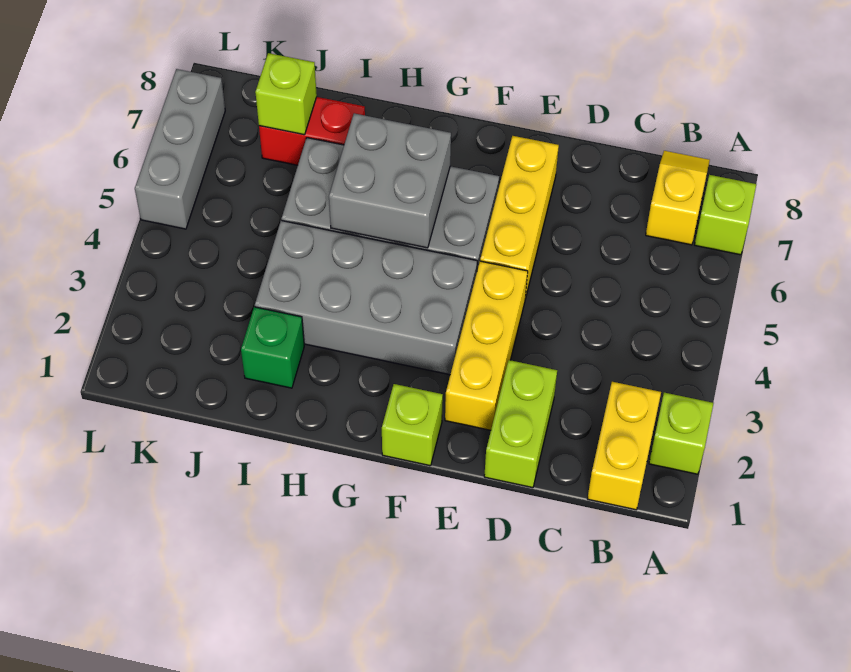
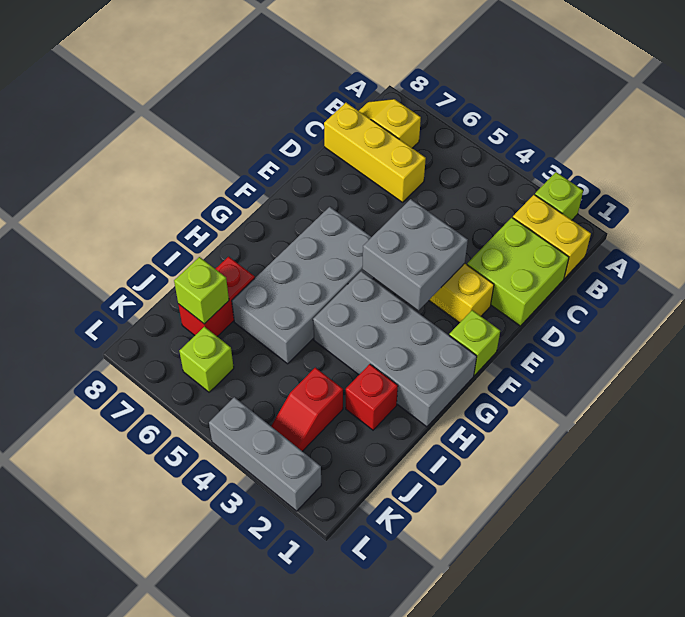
lime 1x1 brick [695,175,756,255] -> lime 1x1 brick moved to [179,327,234,392]
lime 1x2 brick [484,360,557,488] -> lime 2x2 brick [467,218,569,326]
yellow 1x3 brick [480,136,559,299] -> yellow 1x3 brick moved to [324,103,426,202]
grey 2x4 brick [255,221,477,375] -> grey 2x4 brick turned to [313,271,477,427]
grey 2x2 brick [329,113,451,248] -> grey 2x2 brick moved to [362,199,468,310]
green 1x1 brick [241,307,304,388] -> red 1x1 brick [346,364,398,430]
none -> red 1x2 slope [271,367,343,451]
grey 1x3 brick [135,69,225,229] -> grey 1x3 brick moved to [209,397,321,511]

